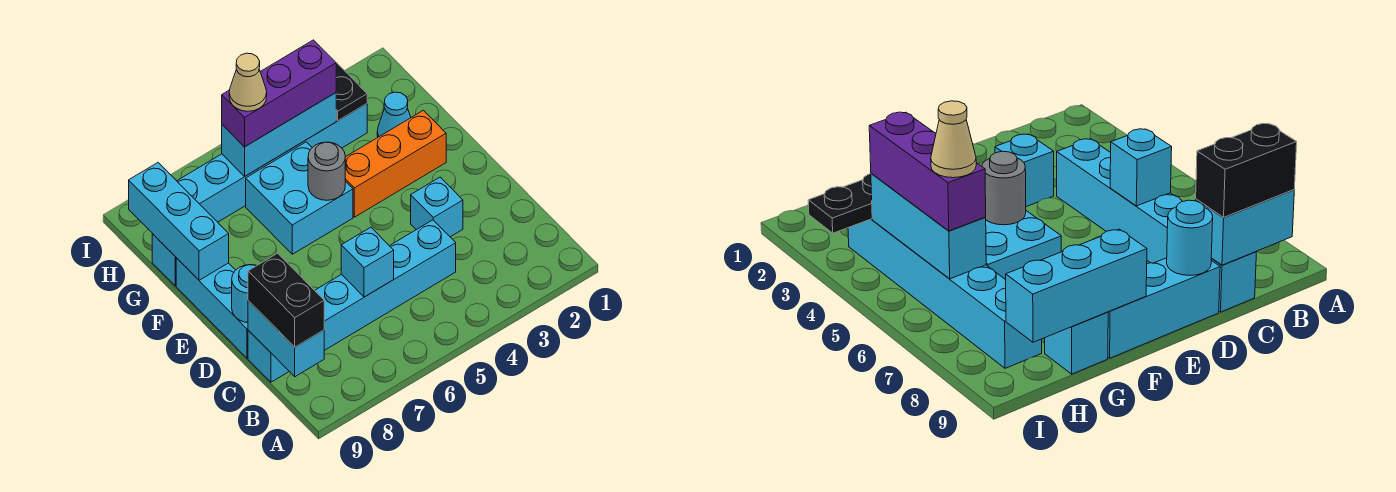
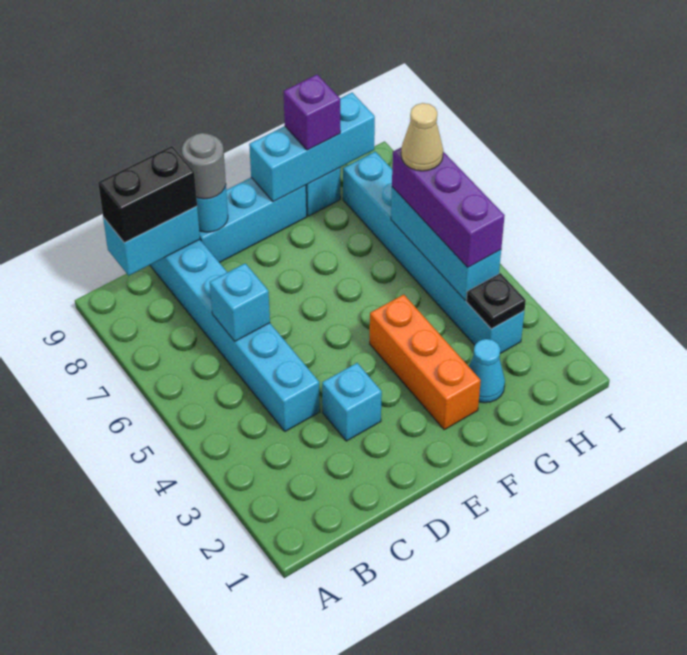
cyan 2x2 brick [246,142,353,254] -> none
grey 1x1 round brick [308,142,345,200] -> grey 1x1 round brick moved to [182,133,226,199]
none -> purple 1x1 brick [284,74,340,150]
black 1x2 plate [336,63,367,121] -> black 1x1 plate [466,273,526,329]

